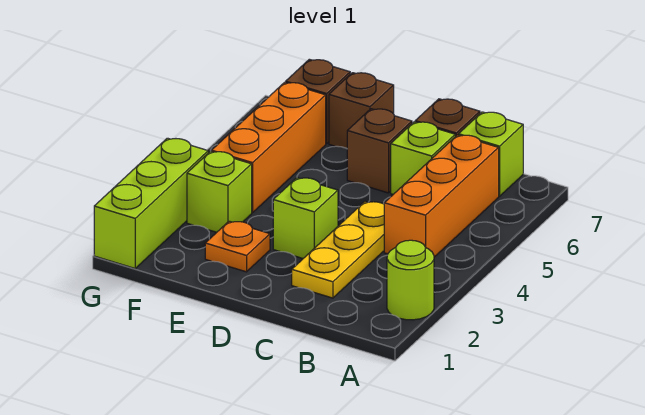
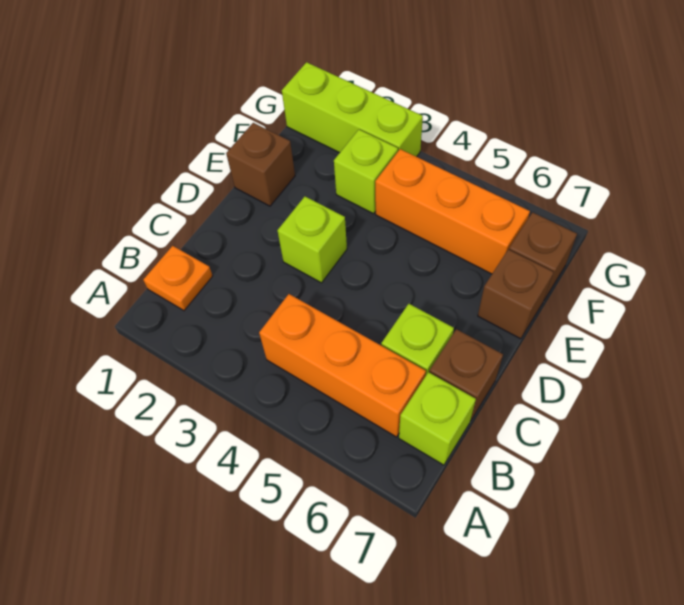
lime 1x1 round brick [387,240,434,320] -> none
yellow 1x3 plate [292,202,384,298] -> none
brown 1x1 brick [347,109,412,193] -> brown 1x1 brick moved to [226,123,295,206]
orange 1x1 plate [205,221,270,272] -> orange 1x1 plate moved to [143,246,212,310]

